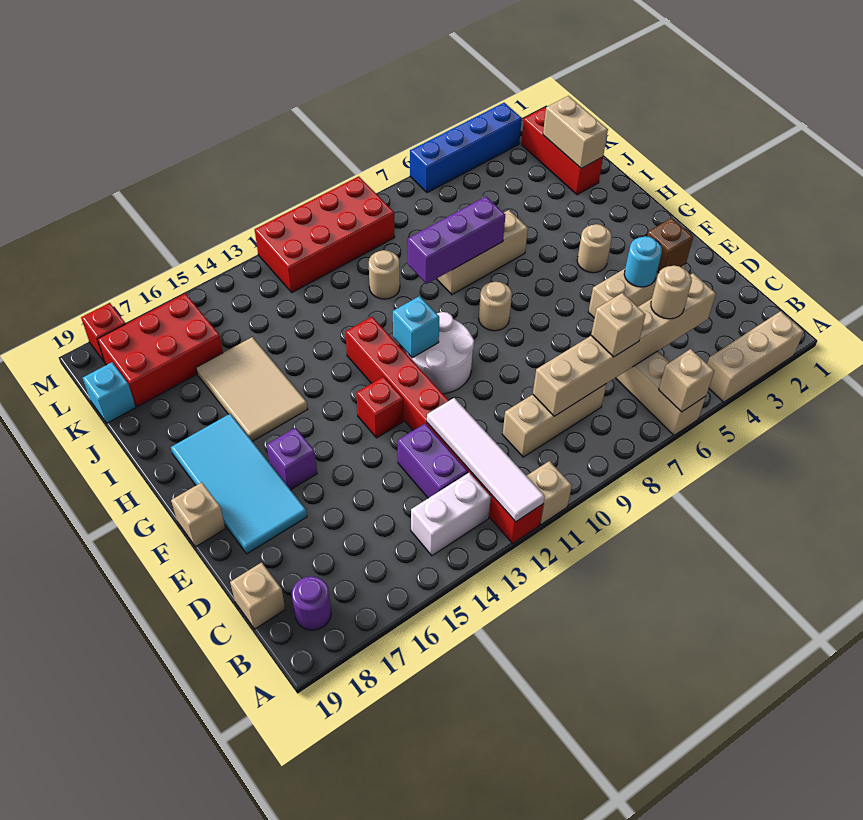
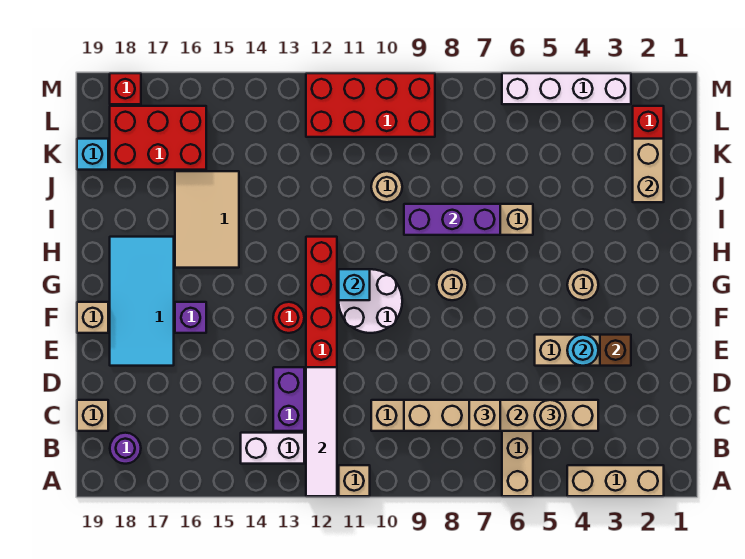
tan 1x1 brick [659,349,714,412] -> none
red 1x1 brick [356,377,403,438] -> red 1x1 round brick [273,302,304,333]
blue 1x4 brick [410,103,522,193] -> white 1x4 brick [502,73,631,104]

